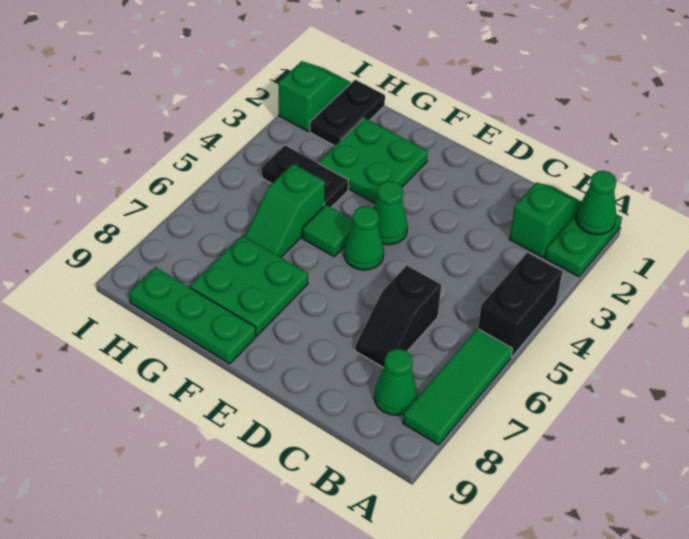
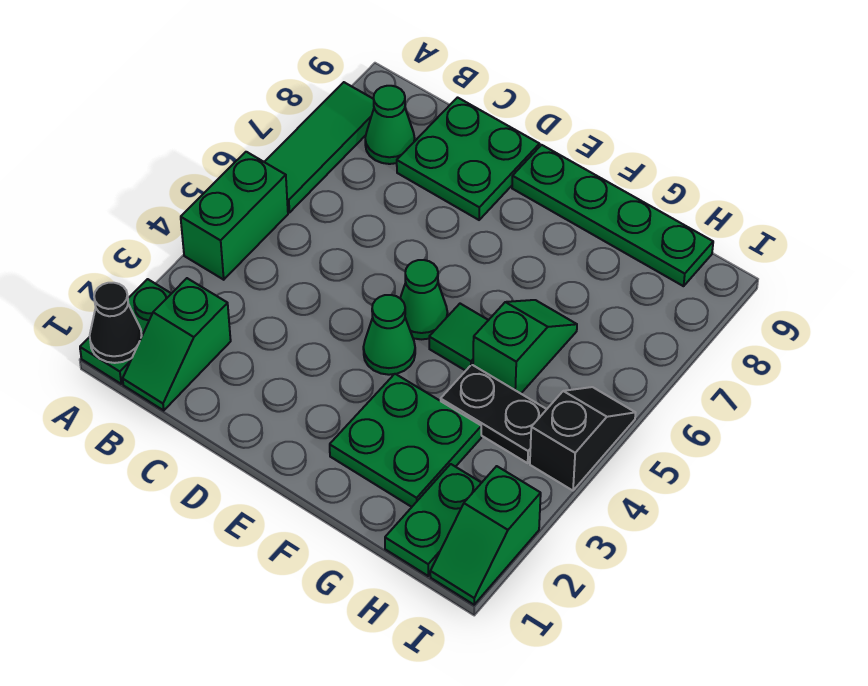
green 1x1 cone [576,171,616,235] -> black 1x1 cone [90,283,142,363]
black 1x2 brick [478,253,562,357] -> green 1x2 brick [181,152,288,280]
black 1x2 slope [355,265,441,368] -> black 1x2 slope moved to [530,387,636,491]
green 2x2 plate [190,235,308,336] -> green 2x2 plate moved to [397,98,540,220]
green 1x3 plate [129,267,256,364] -> green 1x4 plate [512,145,713,286]
black 1x2 plate [310,80,385,146] -> green 1x2 plate [385,464,481,576]

